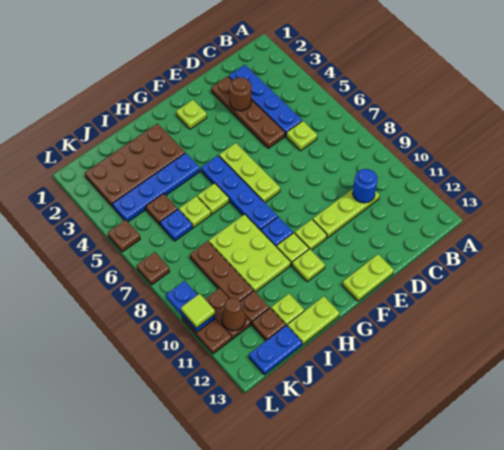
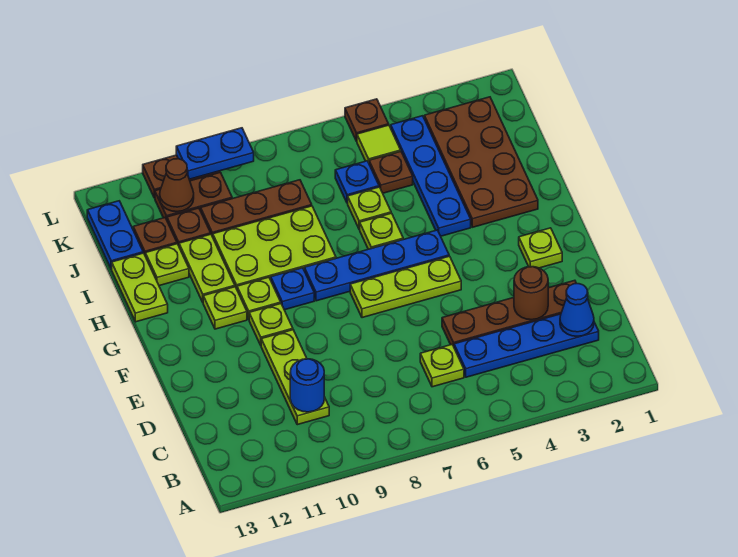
none -> blue 1x1 cone [560,284,594,336]
lime 1x2 plate [343,254,394,301] -> lime 1x2 plate moved to [179,234,235,302]
brown 1x1 plate [137,252,170,285] -> none
lime 1x1 tile [181,294,215,328] -> lime 1x1 tile moved to [357,125,401,162]

